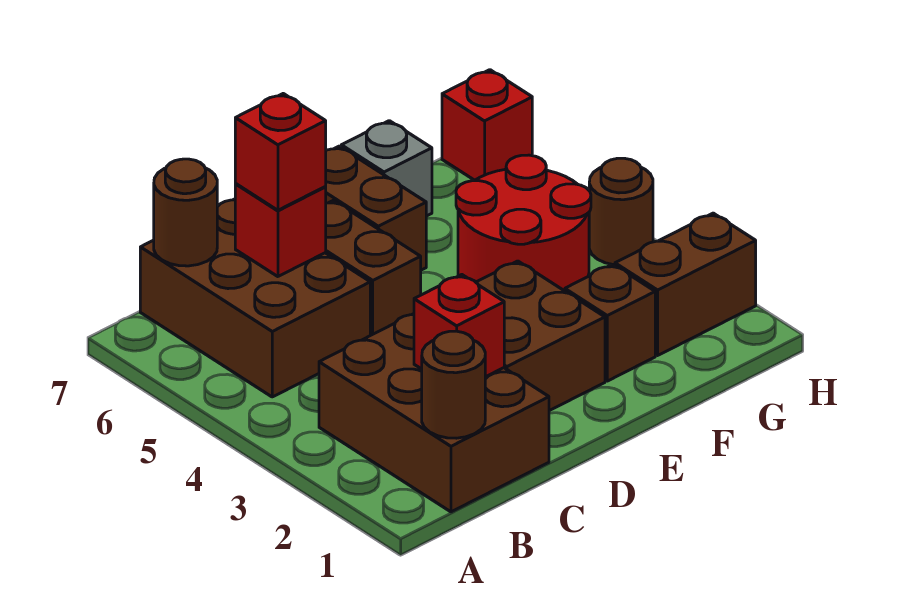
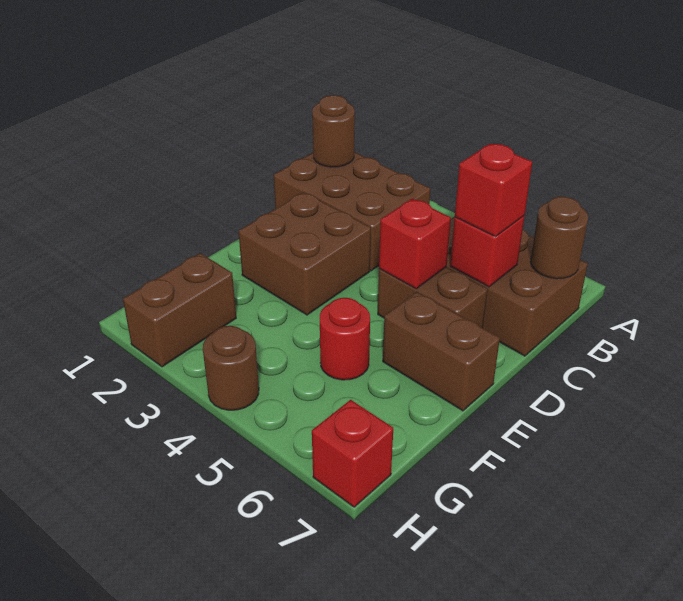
red 1x1 brick [414,275,504,377] -> red 1x1 brick moved to [379,199,451,289]
brown 1x1 brick [565,264,655,381] -> none
red 2x2 round brick [456,155,591,291] -> red 1x1 round brick [320,298,370,380]
grey 1x1 brick [341,121,432,216] -> none

